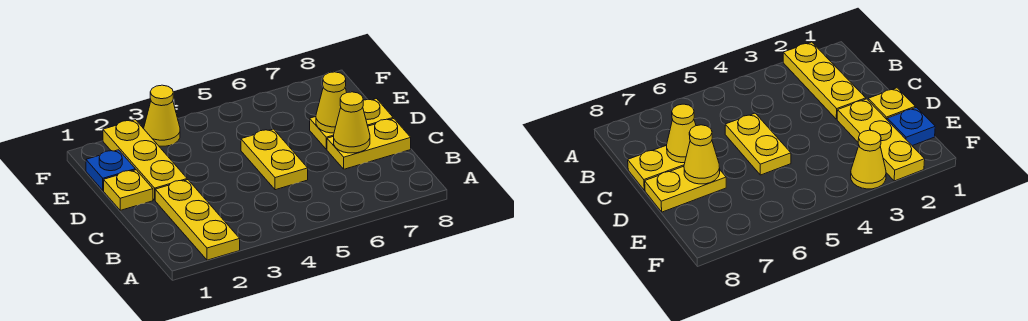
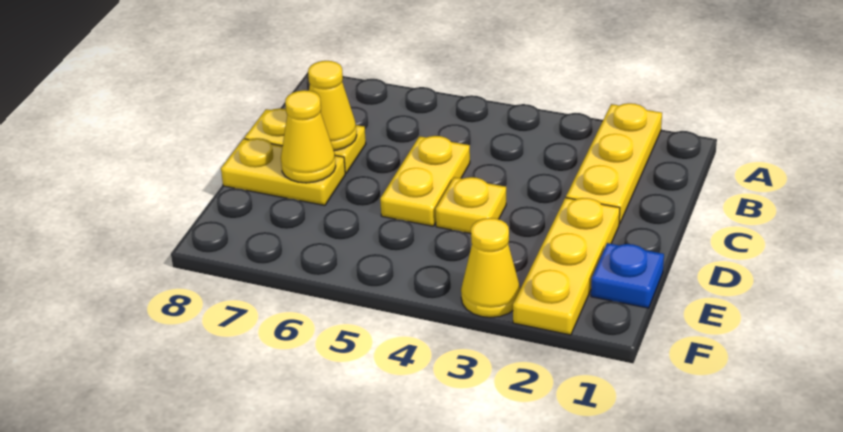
yellow 1x1 plate [104,170,153,210] -> yellow 1x1 plate moved to [435,177,506,234]

